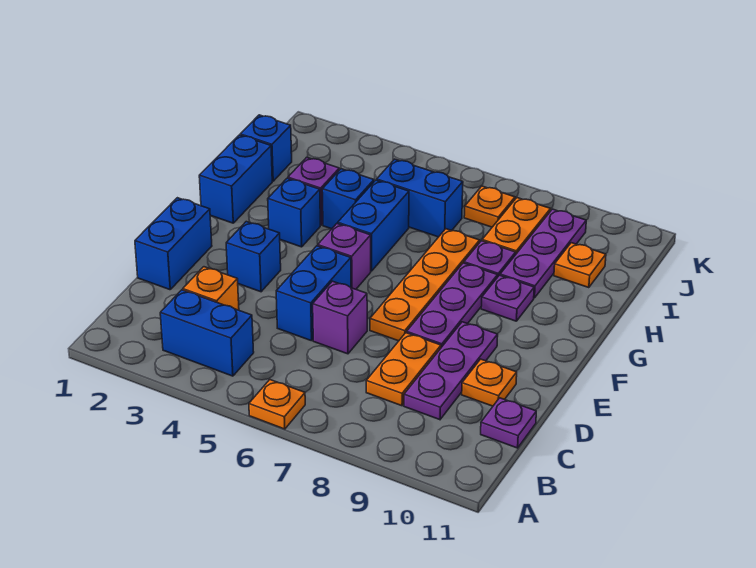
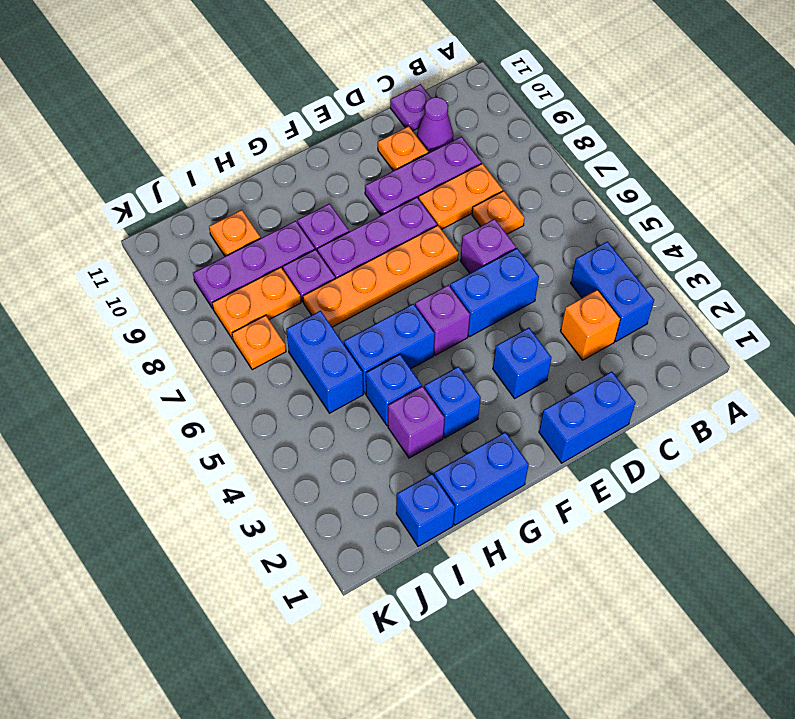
orange 1x1 plate [249,380,305,429] -> orange 1x1 plate moved to [472,191,525,234]
none -> purple 1x1 cone [417,97,453,153]

